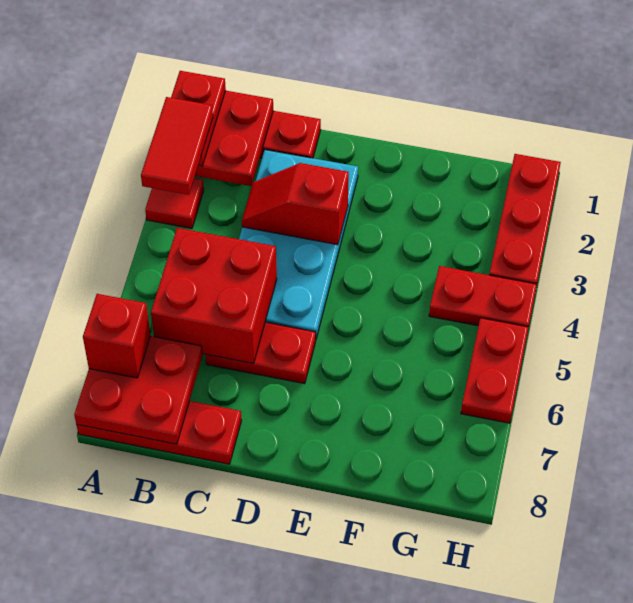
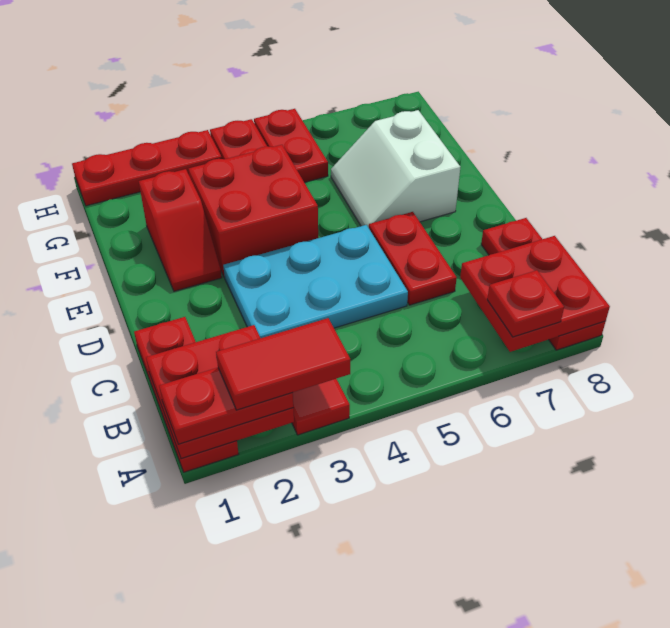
red 1x1 brick [83,294,150,378] -> red 1x1 plate [487,270,564,337]
red 2x2 brick [151,228,277,363] -> red 2x2 brick moved to [188,145,318,277]
cyan 2x4 plate [239,150,358,338] -> cyan 2x3 plate [223,225,408,338]
red 1x2 slope [242,163,349,245] -> red 1x2 slope moved to [139,169,222,291]
none -> white 2x2 slope [331,110,460,227]
red 1x2 plate [461,318,529,423] -> red 1x2 plate turned to [254,109,328,182]

